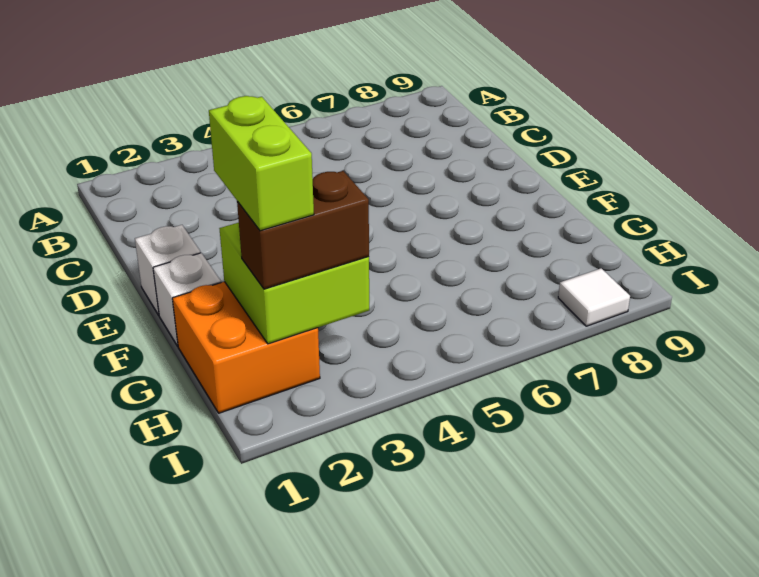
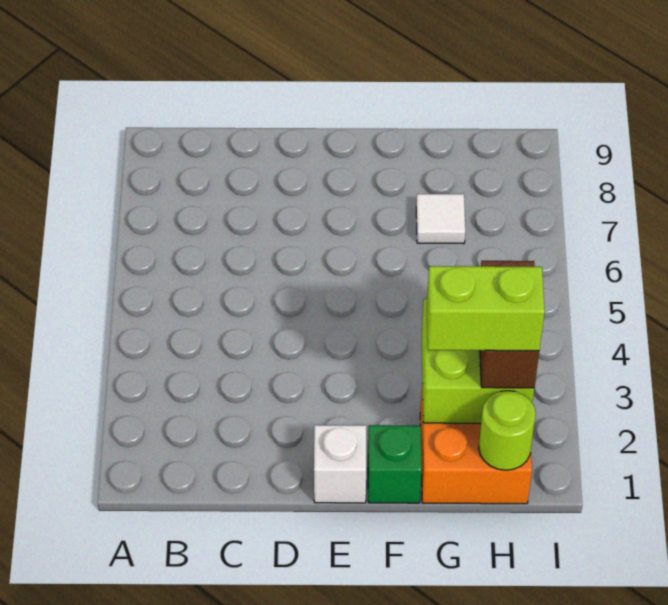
white 1x1 brick [153,253,221,346] -> green 1x1 brick [368,425,422,503]
none -> lime 1x1 round brick [479,391,536,470]
white 1x1 tile [558,268,630,326] -> white 1x1 tile moved to [416,194,465,244]

